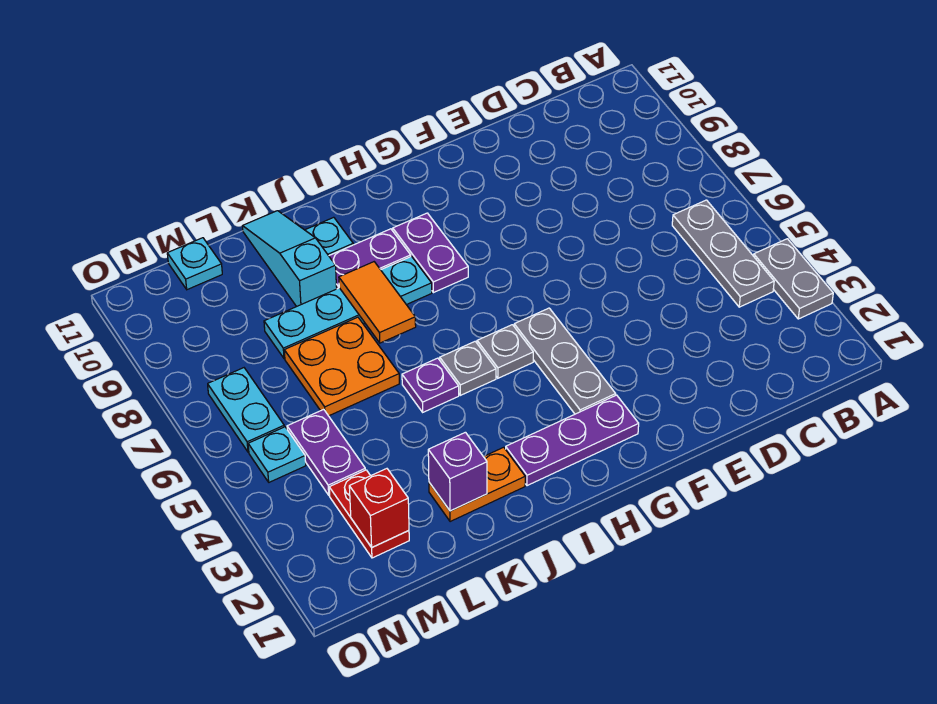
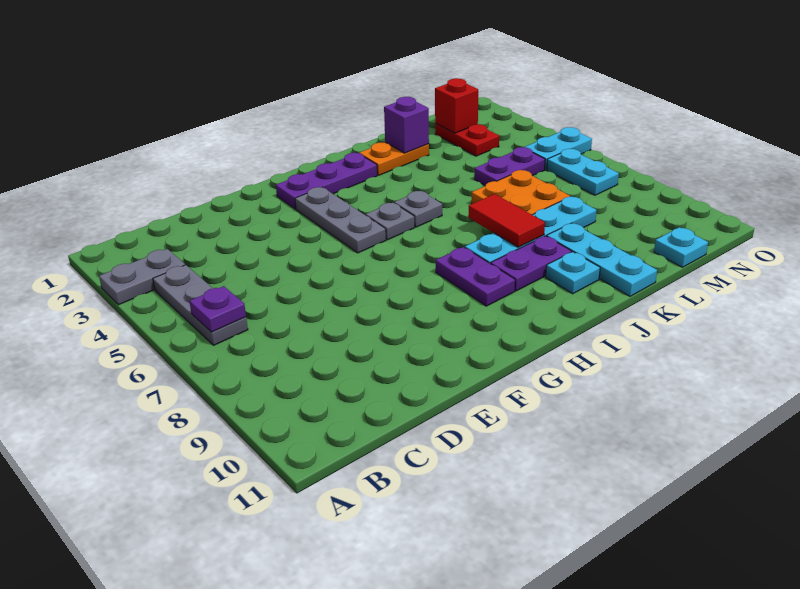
grey 1x2 plate [754,239,833,319] -> grey 1x2 plate turned to [99,249,185,305]
purple 1x1 plate [402,358,459,412] -> purple 1x1 plate moved to [189,286,246,332]
orange 1x2 tile [339,262,416,343] -> red 1x2 tile [468,194,545,247]
cyan 1x3 slope [243,211,337,307] -> cyan 1x3 plate [547,223,657,296]
purple 1x2 plate [287,409,365,495] -> purple 1x2 plate turned to [474,147,545,185]
cyan 1x1 plate [248,427,306,482] -> cyan 1x2 plate [525,127,592,170]

